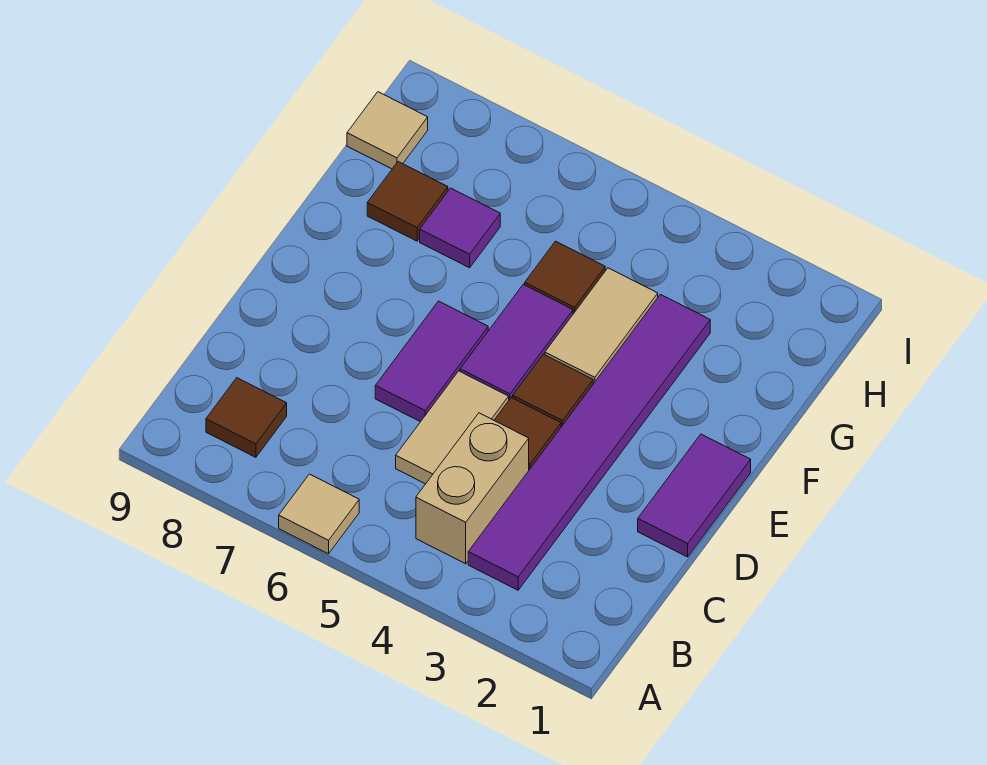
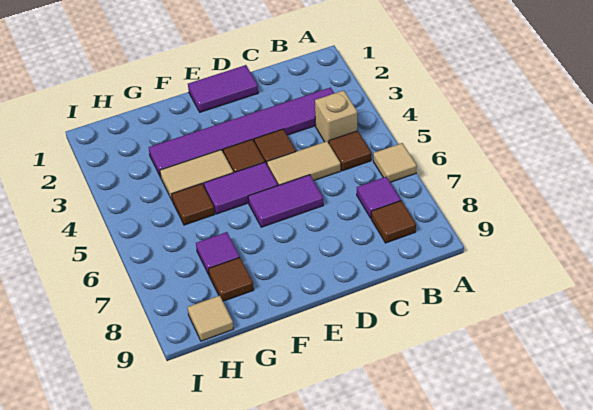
tan 1x2 brick [416,413,529,564] -> tan 1x1 brick [315,90,357,143]
none -> brown 1x1 tile [329,131,371,171]
none -> purple 1x1 tile [357,177,401,218]

